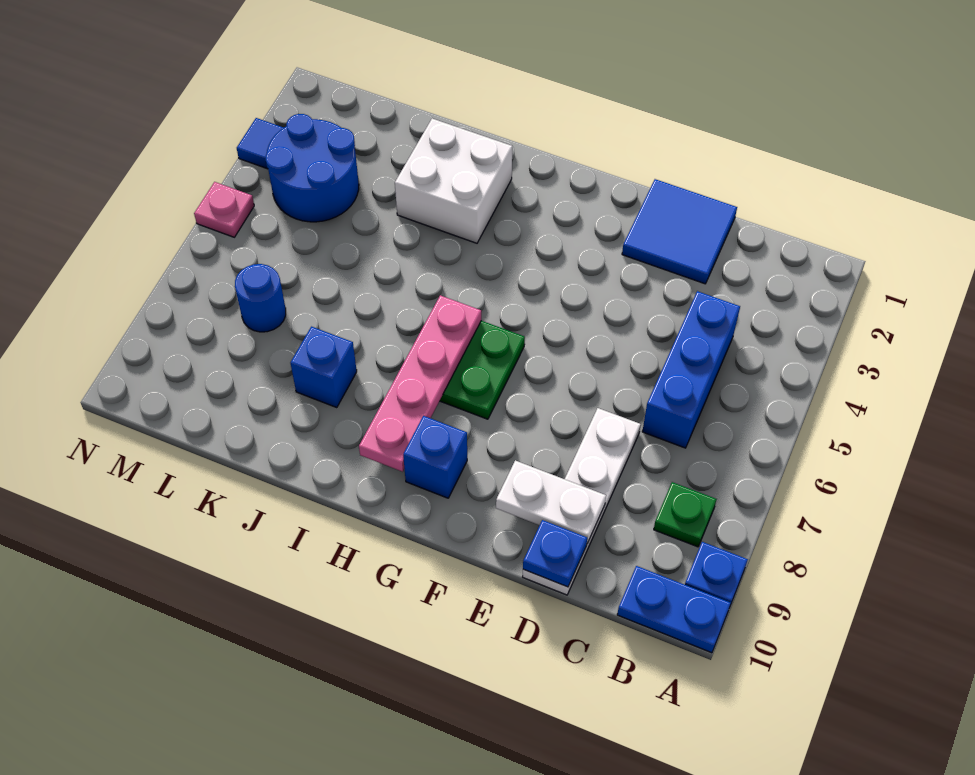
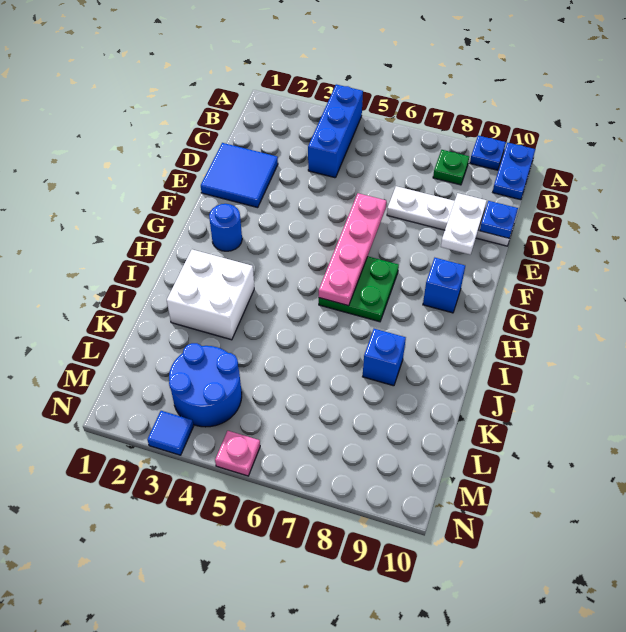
blue 1x3 brick [642,291,740,448] -> blue 1x3 brick turned to [308,84,363,178]
pink 1x4 plate [359,295,481,472] -> pink 1x4 plate turned to [319,193,386,306]
blue 1x1 round brick [235,264,286,332] -> blue 1x1 round brick moved to [209,204,242,251]

